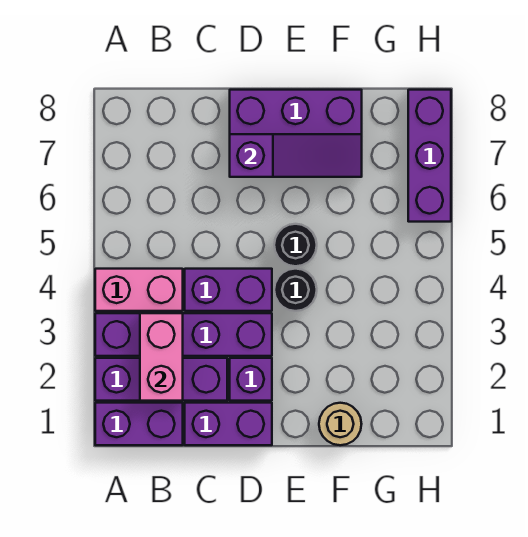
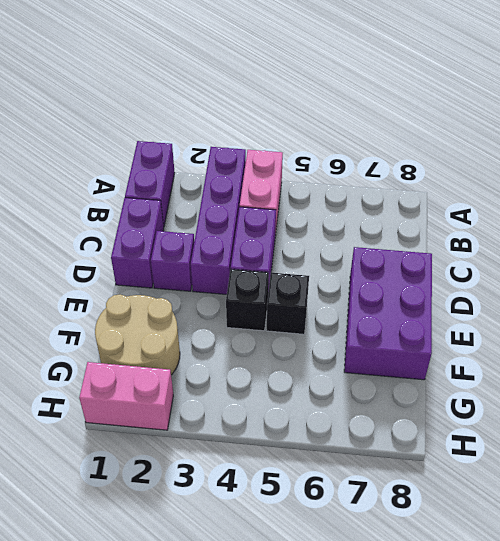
purple 1x3 brick [95,358,227,401] -> none
pink 1x2 brick [140,313,183,401] -> pink 1x2 brick moved to [79,362,173,430]
purple 1x3 slope [230,134,362,177] -> none
black 1x1 round brick [274,269,317,311] -> black 1x1 brick [226,269,269,331]
black 1x1 round brick [274,224,317,266] -> black 1x1 brick [266,273,309,334]
tan 1x1 round brick [319,403,361,445] -> tan 2x2 round brick [95,294,180,375]
purple 1x3 brick [408,90,451,222] -> none

